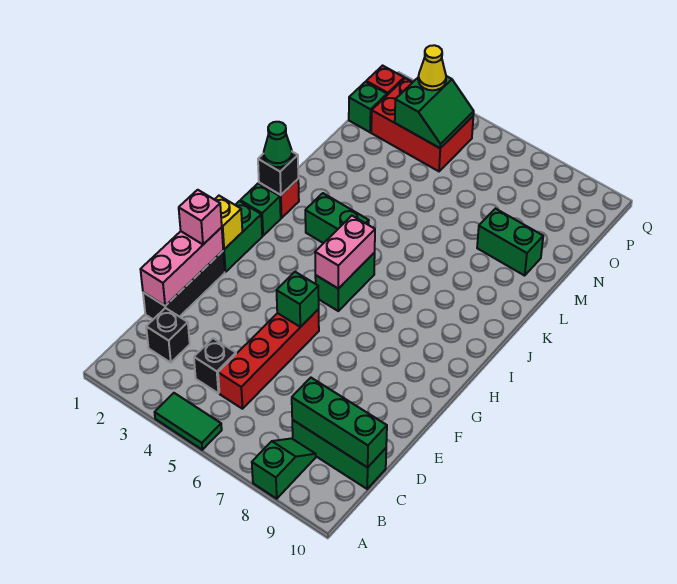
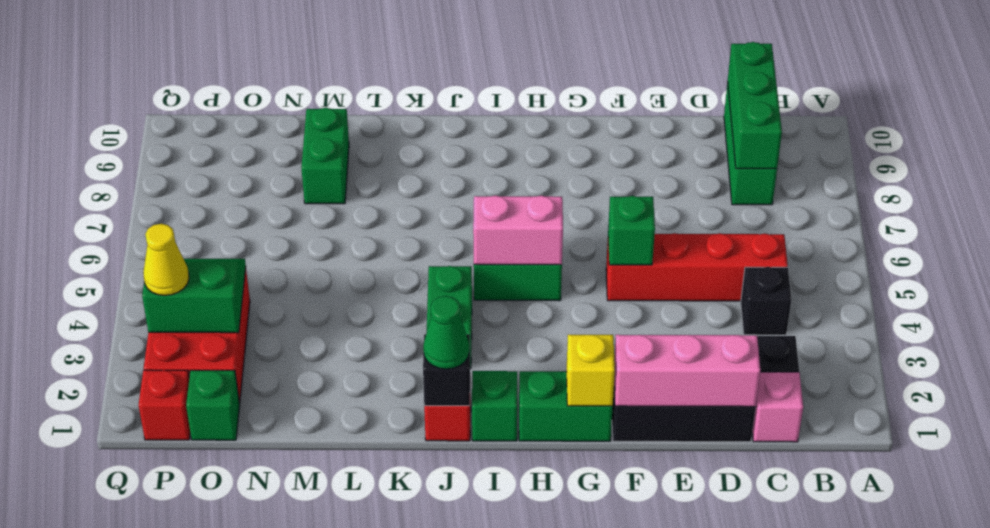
green 1x2 tile [155,393,222,450] -> none
green 1x2 slope [252,438,316,499] -> none
pink 1x1 brick [179,190,222,244] -> pink 1x1 brick moved to [752,372,803,442]

